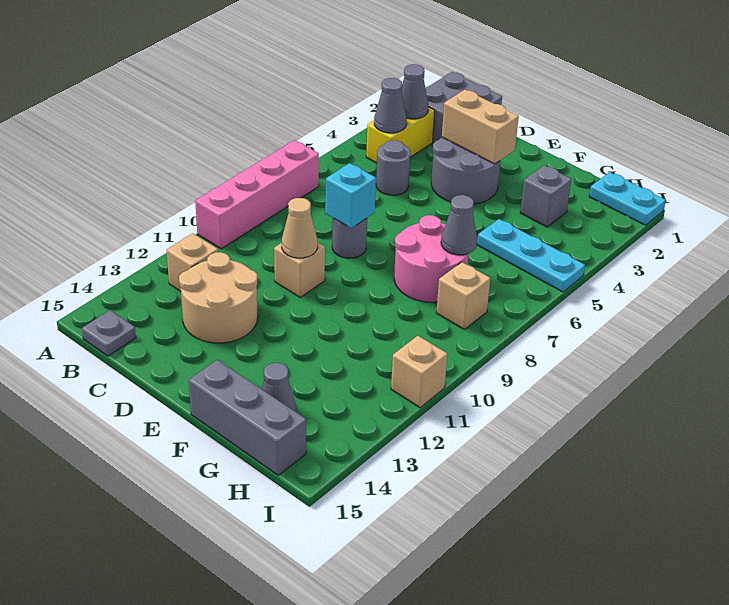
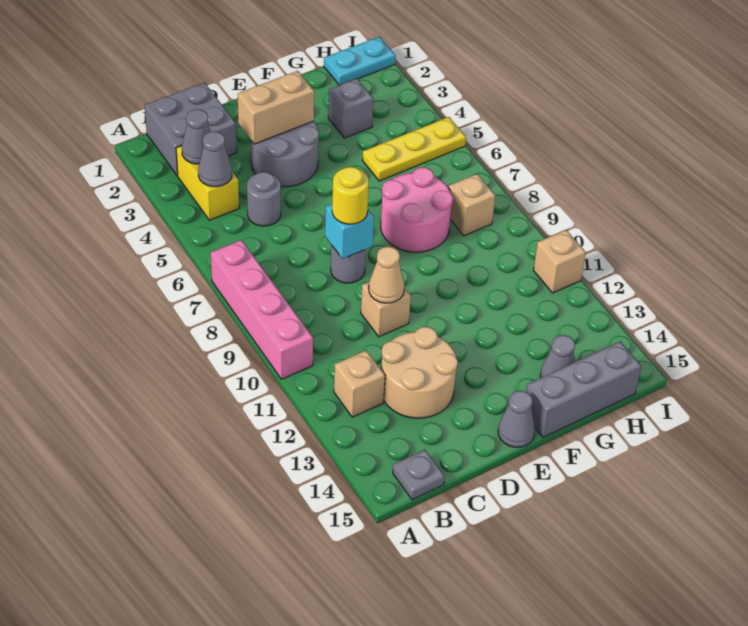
none -> yellow 1x1 round brick [332,167,369,224]
cyan 1x3 plate [477,219,585,292] -> yellow 1x3 plate [362,117,466,181]
grey 1x1 cone [441,195,477,255] -> grey 1x1 cone moved to [498,391,535,447]

